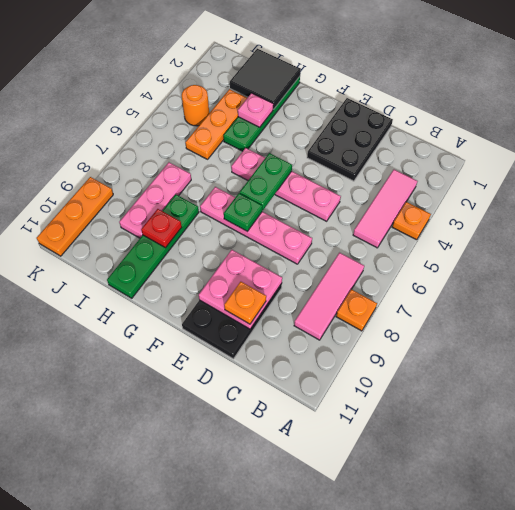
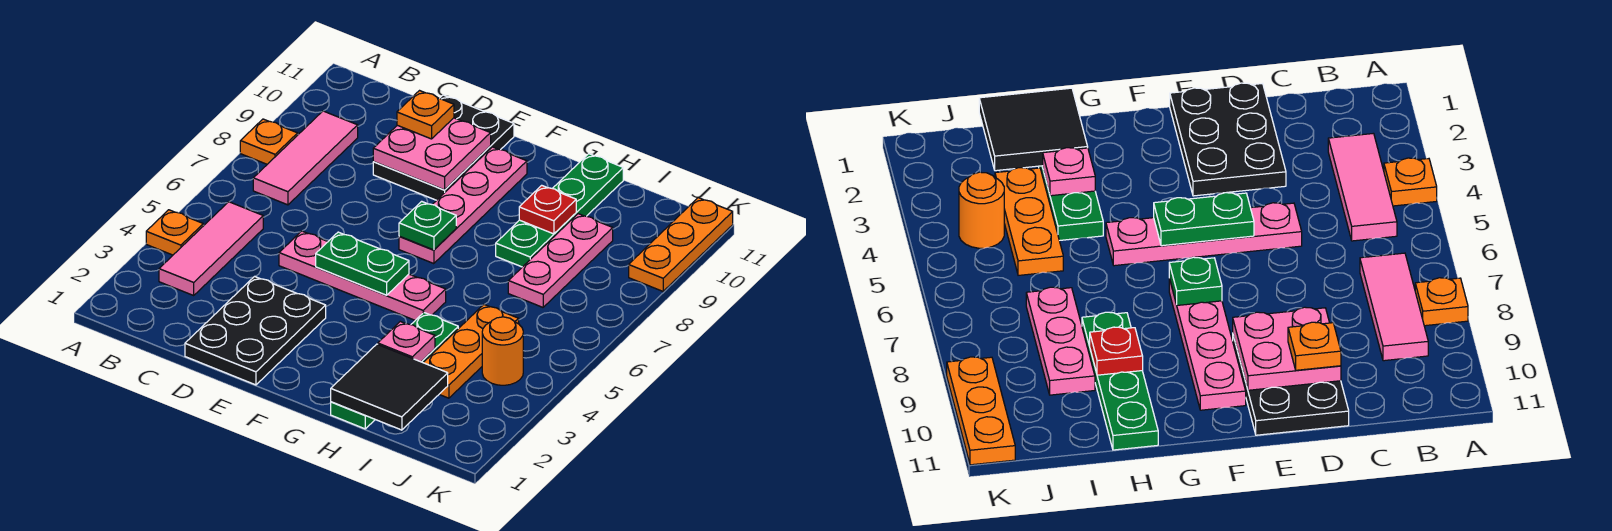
pink 1x4 plate [200,187,312,264] -> pink 1x4 plate turned to [399,147,527,264]
green 1x2 plate [240,153,292,210] -> green 1x2 plate turned to [316,232,409,295]

